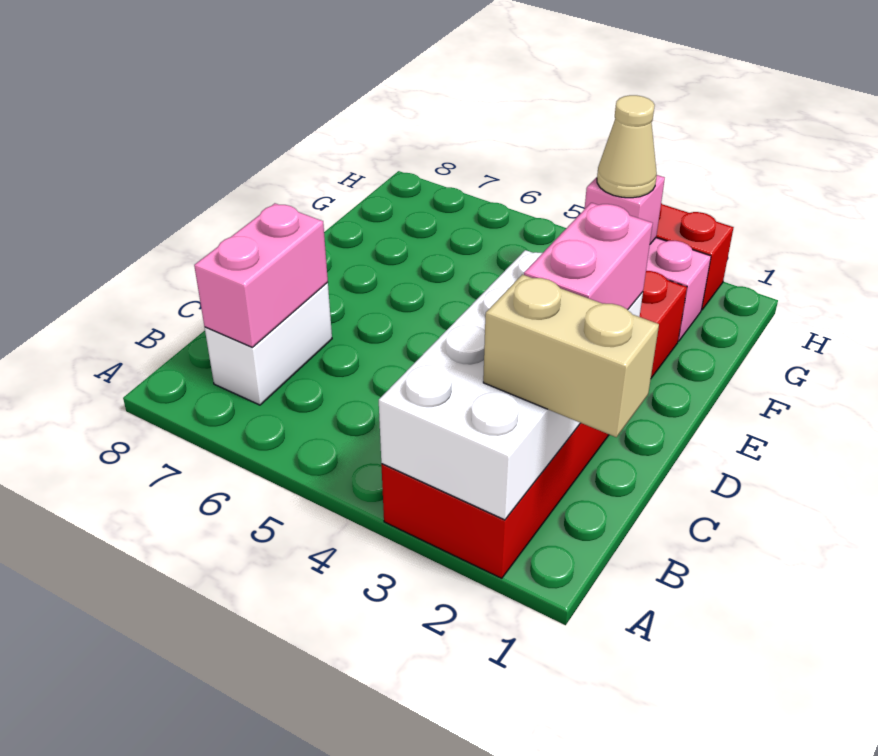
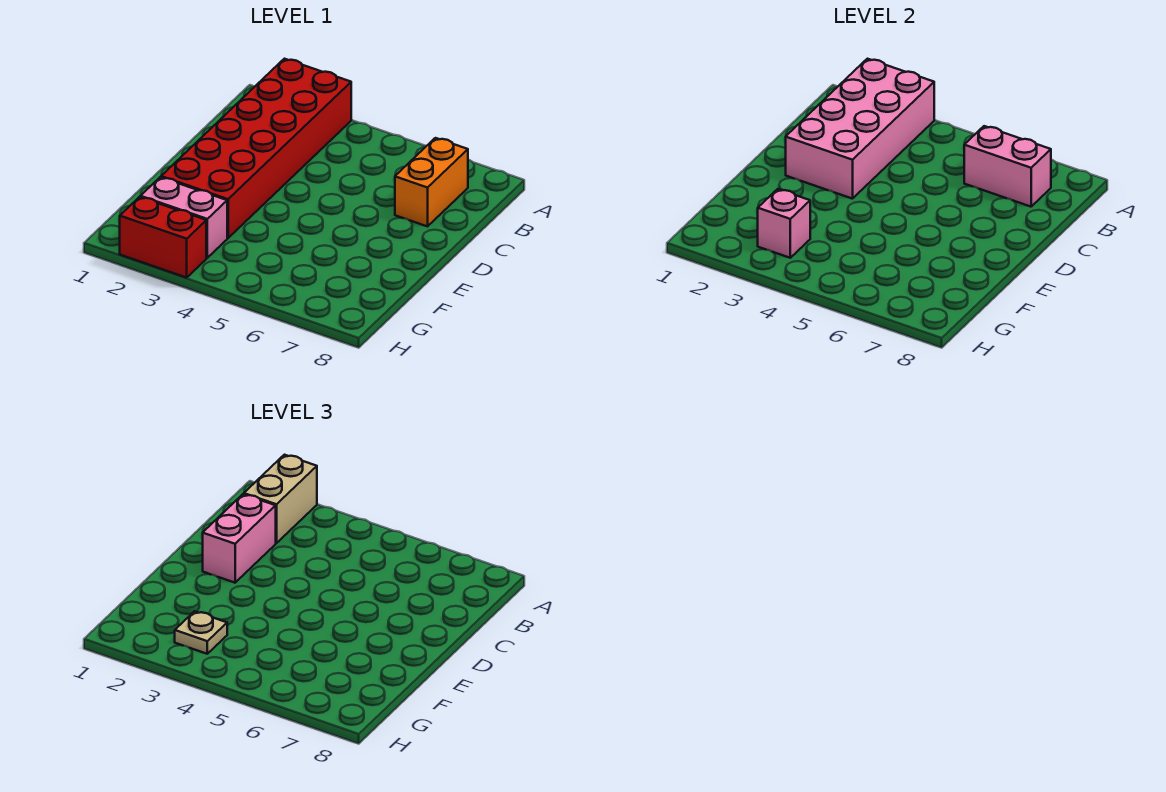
white 2x4 brick [379,250,643,520] -> pink 2x4 brick [786,59,934,199]
tan 1x2 brick [483,274,659,437] -> tan 1x2 brick turned to [244,455,317,543]
white 1x2 brick [205,282,332,405] -> orange 1x2 brick [395,138,468,226]
pink 1x2 brick [194,203,328,347] -> pink 1x2 brick turned to [964,126,1051,207]
tan 1x1 cone [597,95,657,198] -> tan 1x1 plate [175,611,227,654]

